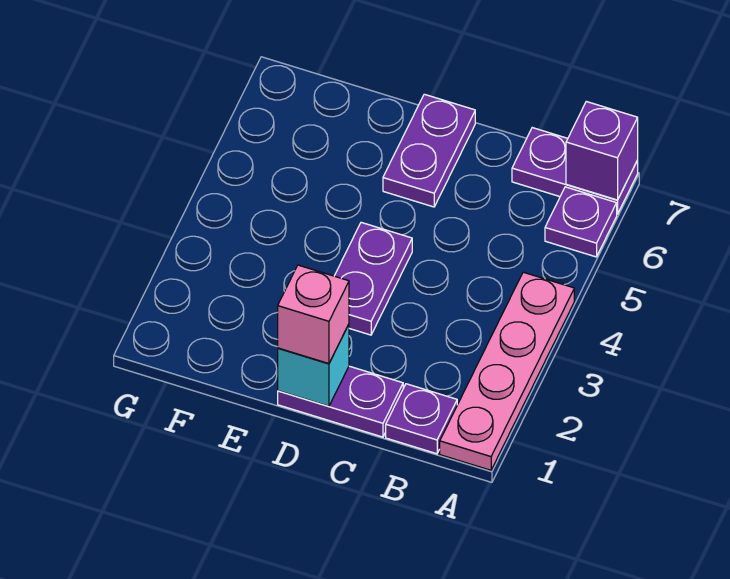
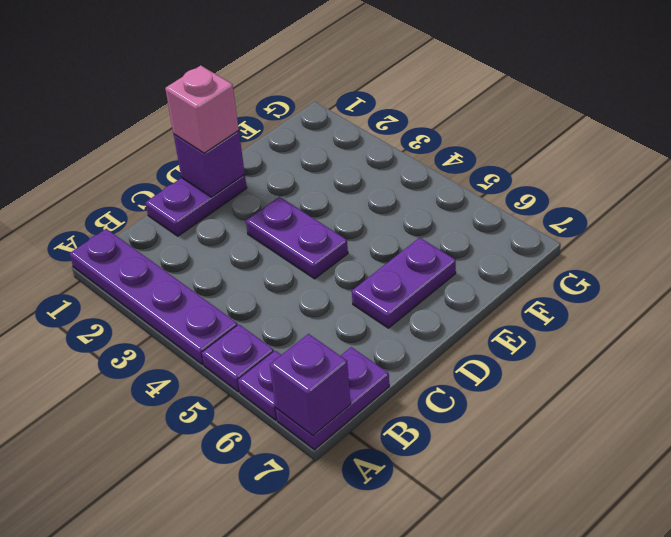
pink 1x4 plate [440,272,574,470] -> purple 1x4 plate [70,229,237,364]
purple 1x1 plate [386,384,457,454] -> purple 1x1 plate moved to [202,324,274,392]
cyan 1x1 brick [278,324,349,406] -> purple 1x1 brick [174,131,245,197]
purple 1x2 plate [383,94,475,207] -> purple 1x2 plate turned to [352,238,456,328]

